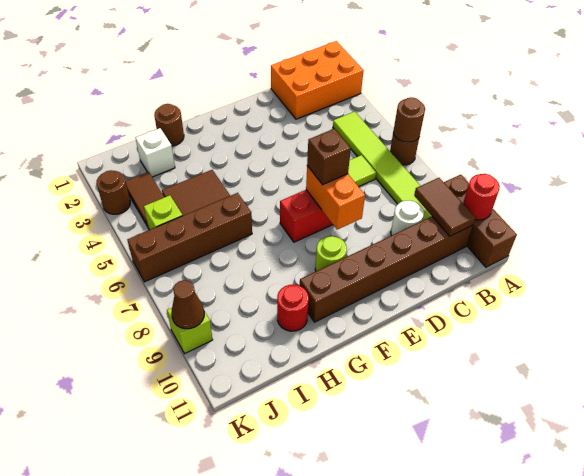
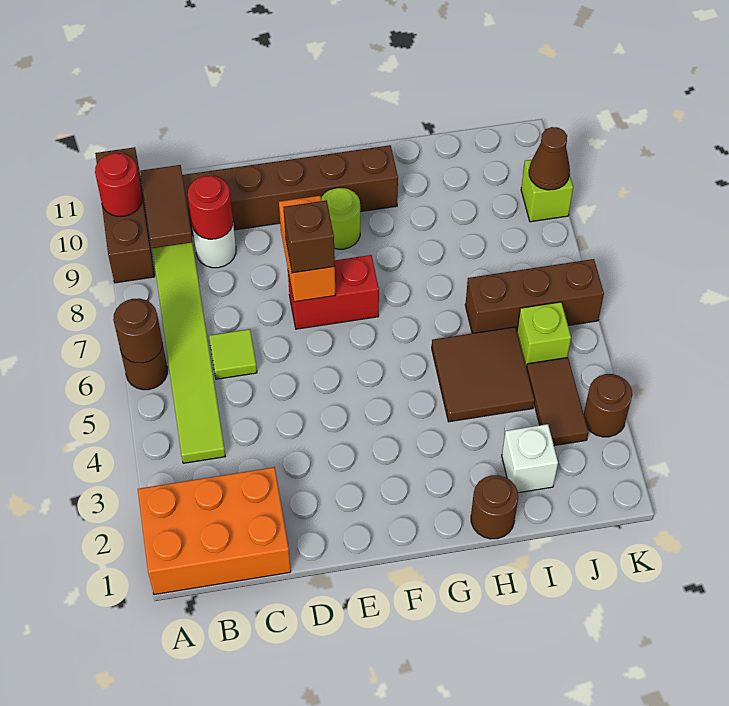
brown 1x4 brick [127,193,252,282] -> brown 1x3 brick [465,259,604,333]
red 1x1 round brick [277,285,309,331] -> red 1x1 round brick moved to [188,176,233,239]

